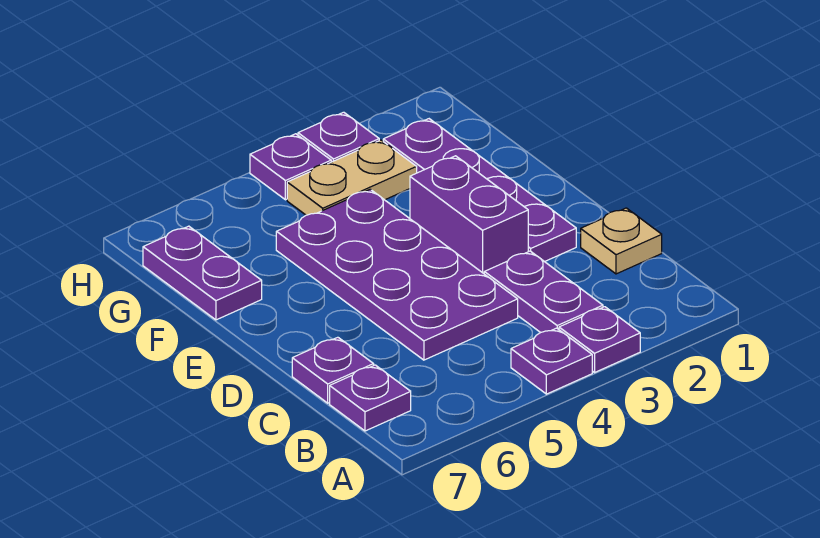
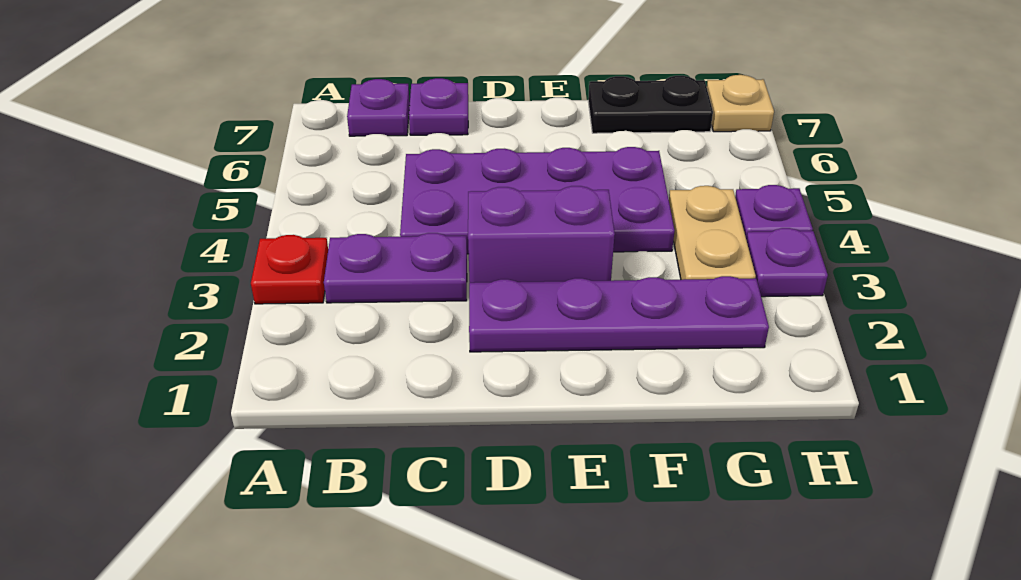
purple 1x1 plate [559,307,640,372] -> red 1x1 plate [251,235,328,304]
purple 1x1 plate [511,328,592,394] -> none
tan 1x1 plate [581,208,662,274] -> tan 1x1 plate moved to [707,75,774,132]
purple 1x2 plate [143,226,262,320] -> black 1x2 plate [588,76,713,133]

